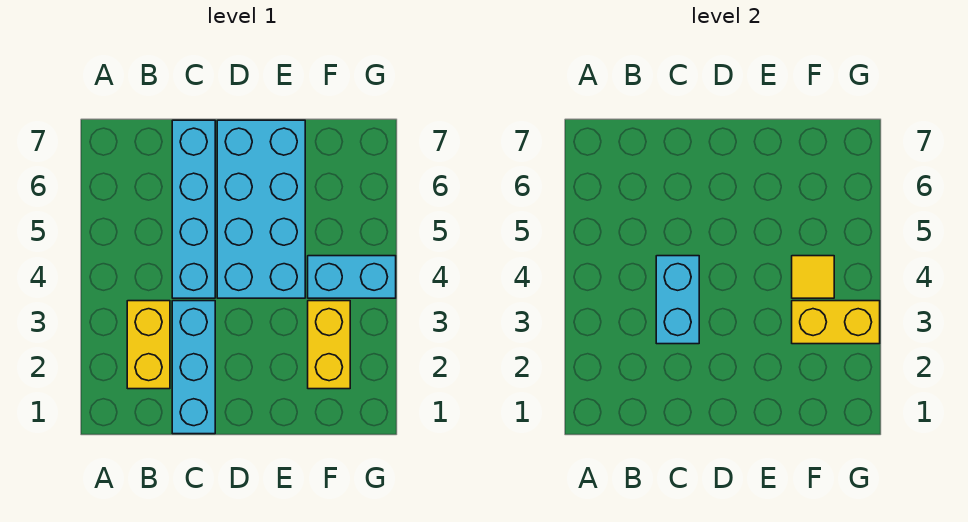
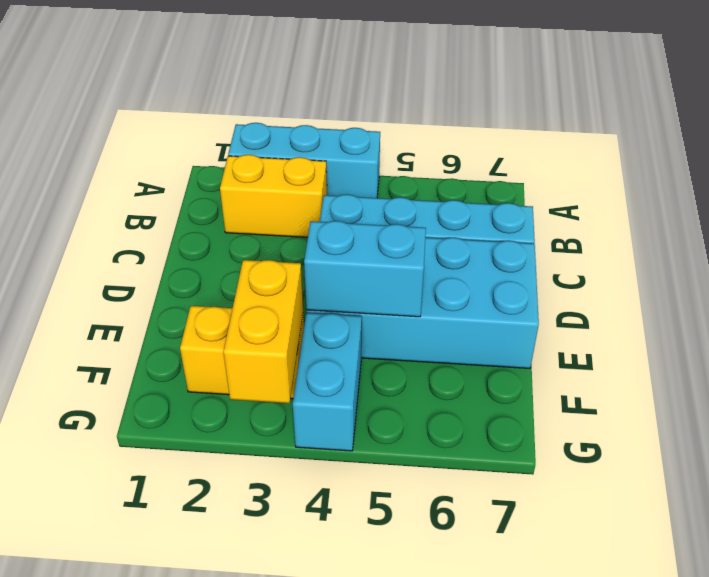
cyan 1x3 brick [172,301,215,434] -> cyan 1x3 brick moved to [228,123,380,198]
cyan 1x2 brick [656,256,699,344] -> cyan 1x2 brick moved to [304,221,426,317]
yellow 1x1 tile [792,256,834,298] -> none

